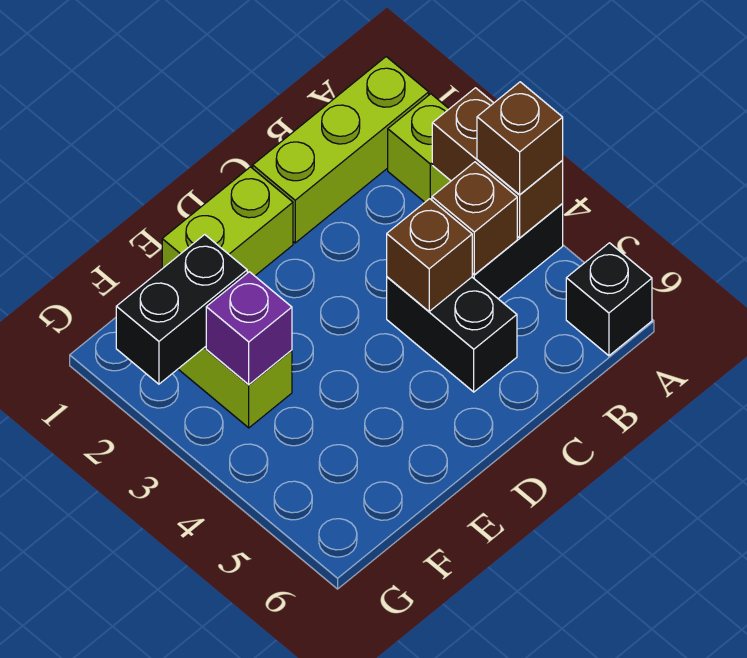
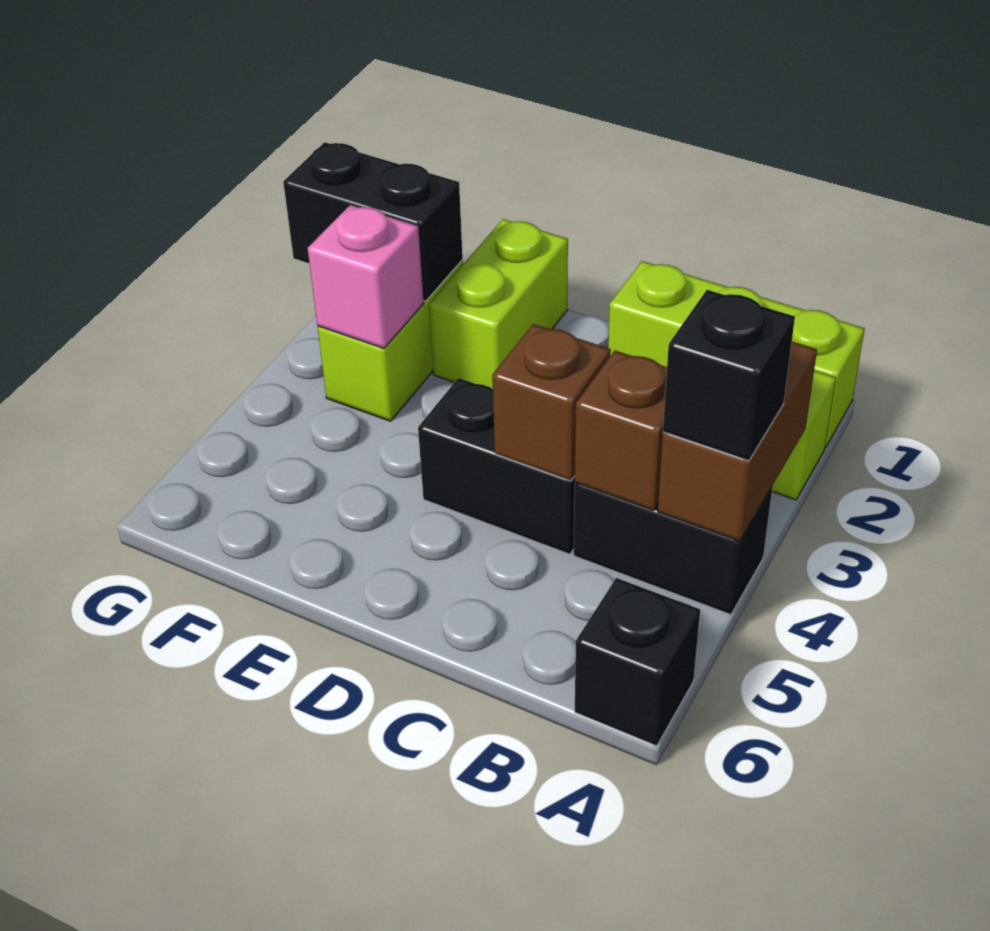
brown 1x1 brick [477,82,563,195] -> black 1x1 brick [663,290,795,461]
black 1x2 brick [387,277,517,392] -> black 1x2 brick turned to [418,378,575,554]
lime 1x2 brick [162,167,293,276] -> lime 1x2 brick turned to [429,219,568,389]
purple 1x1 brick [206,272,292,385] -> pink 1x1 brick [308,205,424,348]

